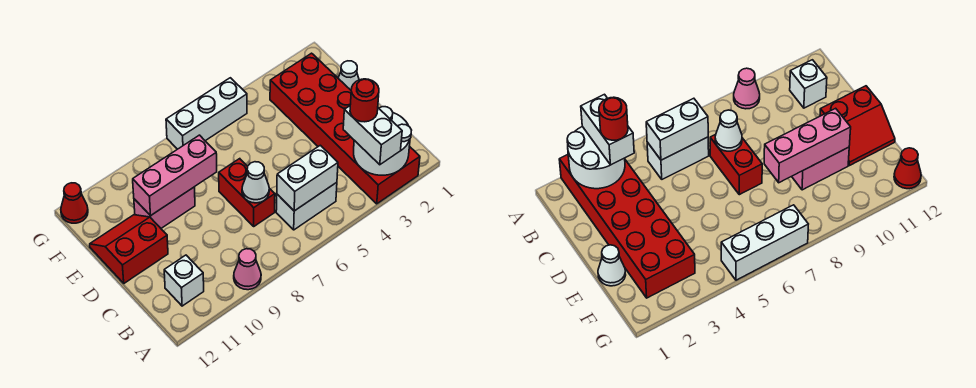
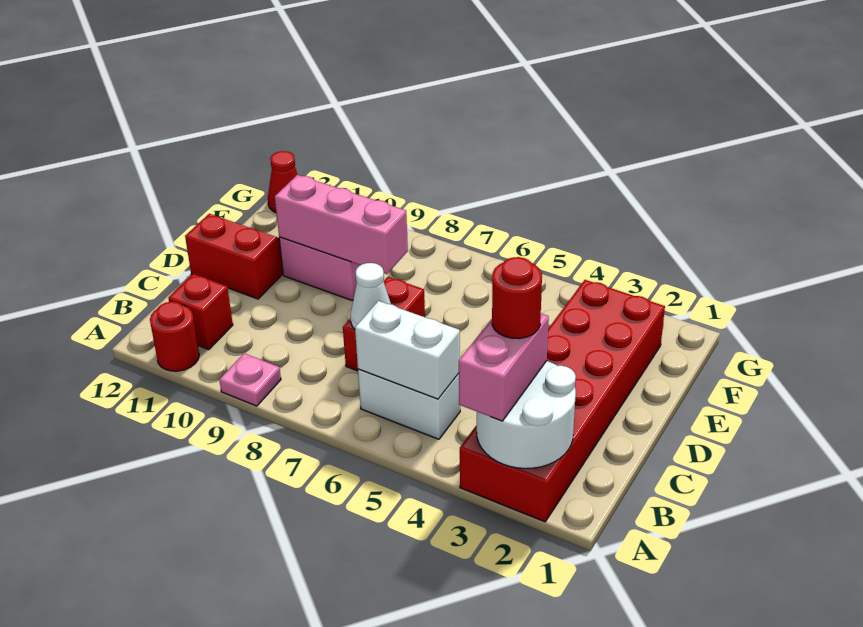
white 1x2 brick [343,106,402,165] -> pink 1x2 brick [459,314,549,421]
pink 1x1 cone [234,249,261,290] -> pink 1x1 plate [219,353,281,406]
none -> red 1x1 round brick [150,302,199,371]
white 1x1 brick [164,255,204,306] -> red 1x1 brick [168,274,233,350]
white 1x1 cone [338,61,359,90] -> none
white 1x3 brick [166,78,247,149] -> none

